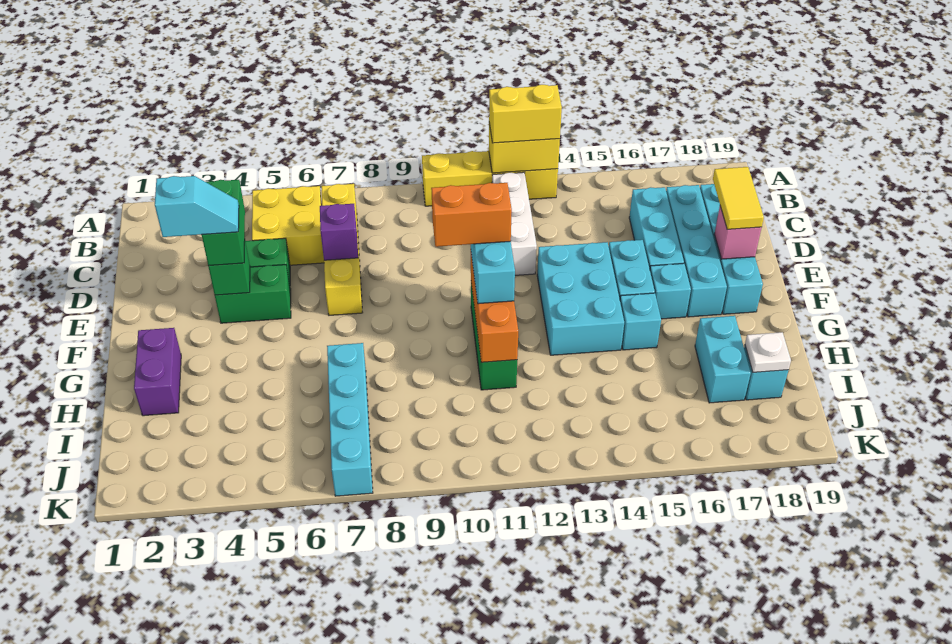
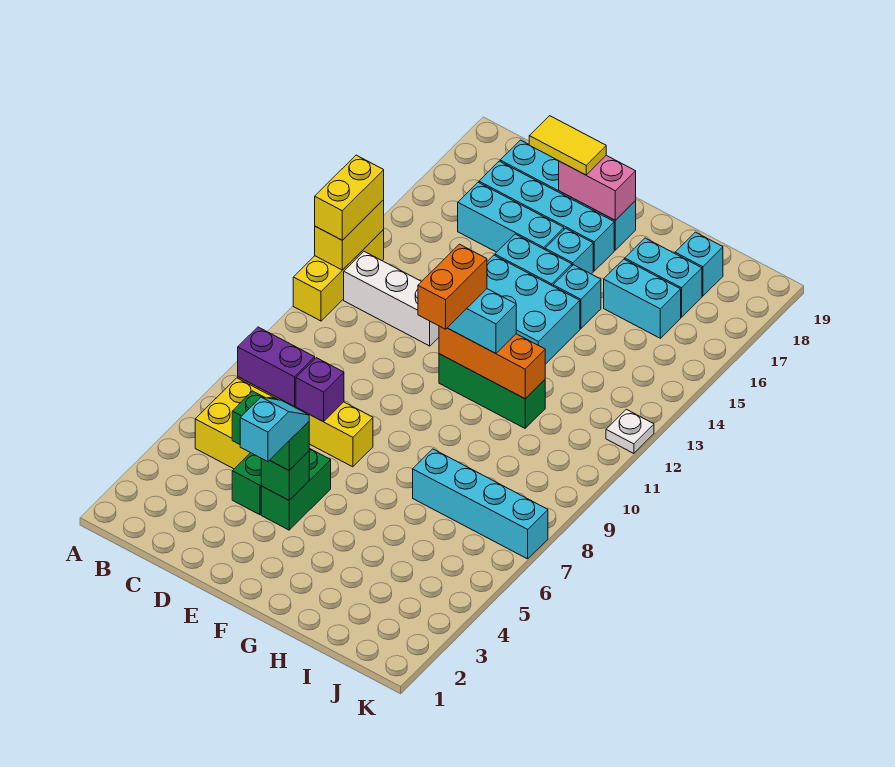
yellow 1x4 brick [422,151,558,206] -> yellow 1x3 brick [293,230,384,321]
pink 1x1 brick [714,206,761,259] -> pink 1x2 brick [559,155,636,220]
purple 1x2 brick [134,328,181,416] -> purple 1x2 brick moved to [238,327,315,406]
none -> cyan 1x2 brick [604,259,681,338]
white 1x1 plate [745,332,791,372] -> white 1x1 plate moved to [606,409,654,453]

